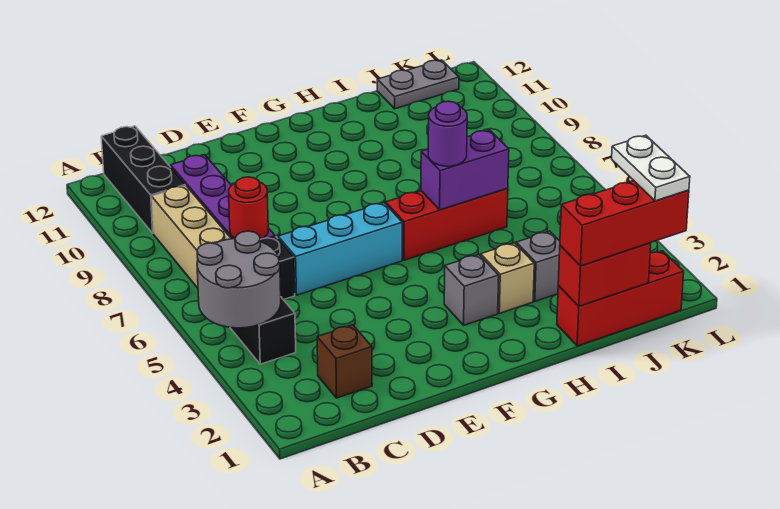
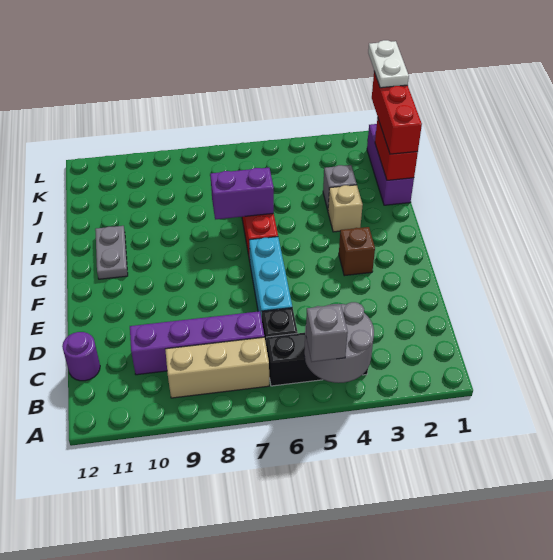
black 1x3 brick [101,126,185,233] -> none
brown 1x1 brick [317,325,372,398] -> brown 1x1 brick moved to [339,227,375,276]
red 1x1 round brick [229,177,268,240] -> none
grey 1x1 brick [444,254,499,325] -> grey 1x1 brick moved to [306,304,348,362]
purple 1x2 brick [421,130,509,210] -> purple 1x2 brick turned to [210,168,274,220]
purple 1x1 round brick [428,101,467,166] -> purple 1x1 round brick moved to [62,332,100,381]
red 1x3 brick [557,251,684,346] -> purple 1x3 brick [367,124,414,205]
grey 1x2 plate [377,60,459,109] -> grey 1x2 plate moved to [95,226,128,279]
white 1x2 plate [612,135,690,201] -> white 1x2 plate turned to [368,40,409,88]

